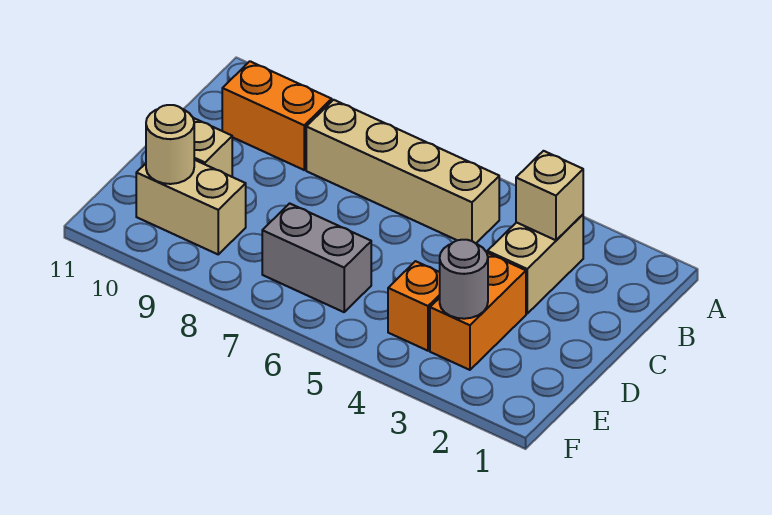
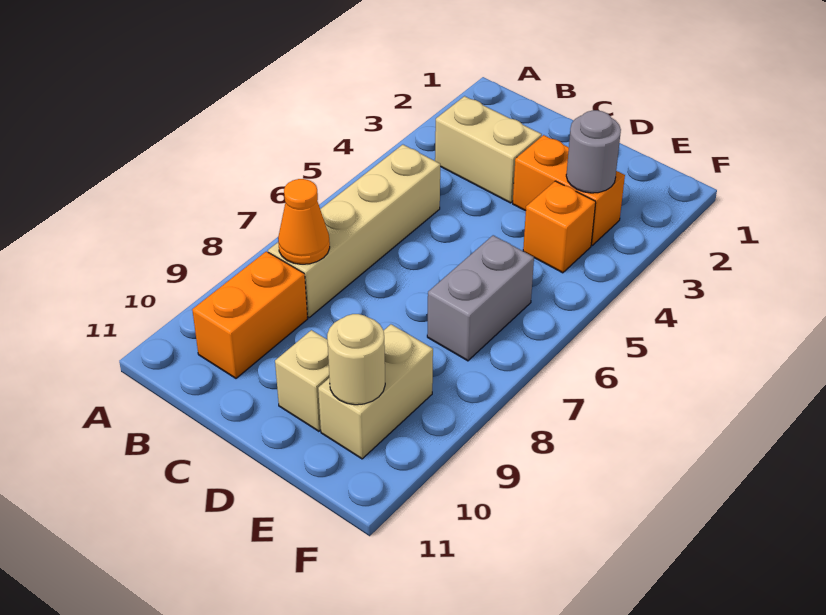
tan 1x1 brick [516,151,583,240] -> none
none -> orange 1x1 cone [278,179,330,264]

